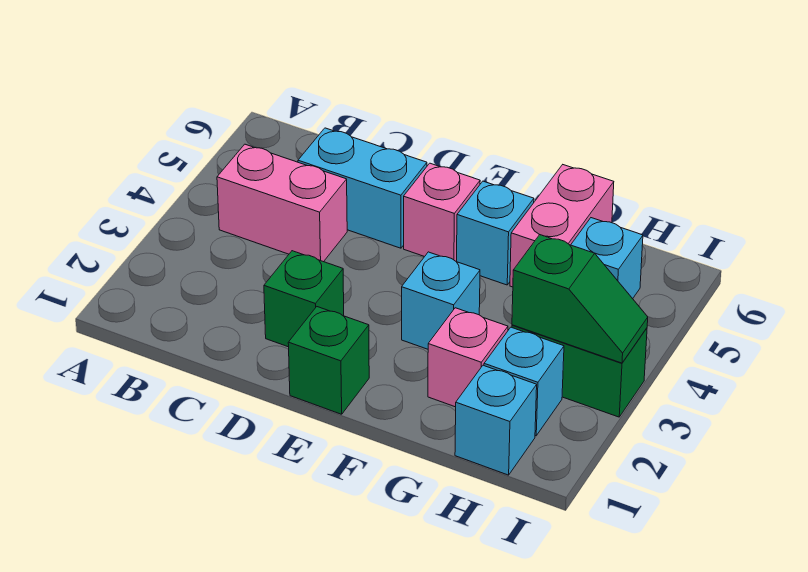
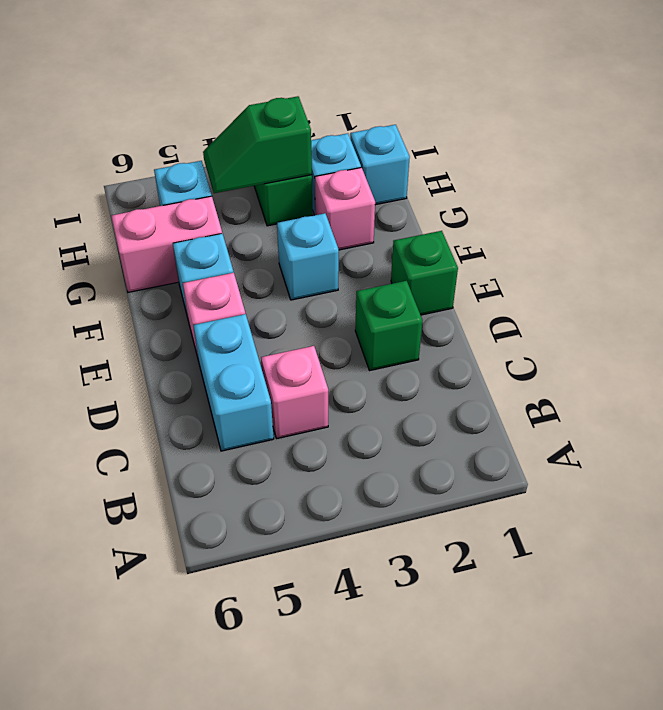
pink 1x2 brick [217,144,347,262] -> pink 1x1 brick [261,346,328,438]
green 1x2 slope [512,235,648,363] -> green 1x2 slope turned to [203,96,312,193]

